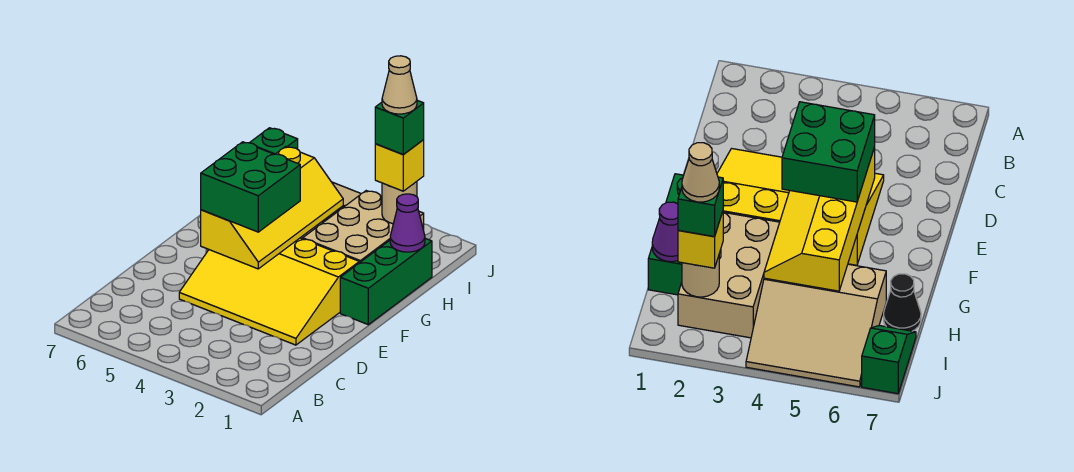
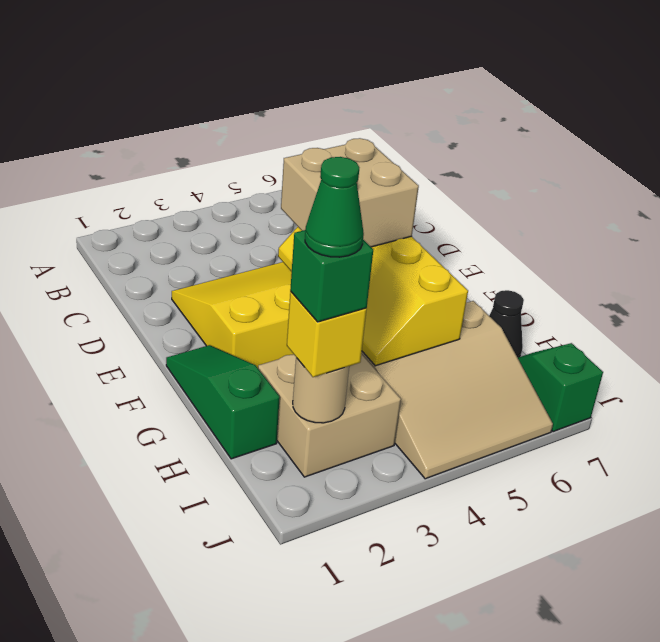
green 2x2 brick [201,142,300,232] -> tan 2x2 brick [281,138,419,247]
green 1x3 brick [340,238,432,325] -> green 1x3 slope [166,345,280,459]
tan 2x3 brick [303,191,424,263] -> tan 2x2 brick [258,354,401,477]
purple 1x1 cone [390,194,425,252] -> none
tan 1x1 cone [382,56,417,114] -> green 1x1 cone [305,157,364,257]

